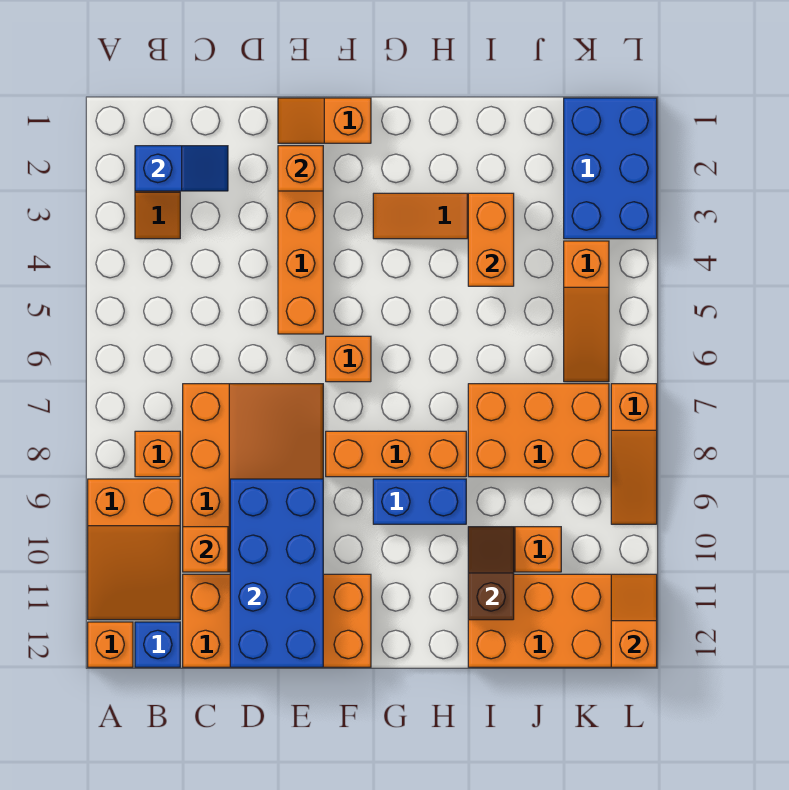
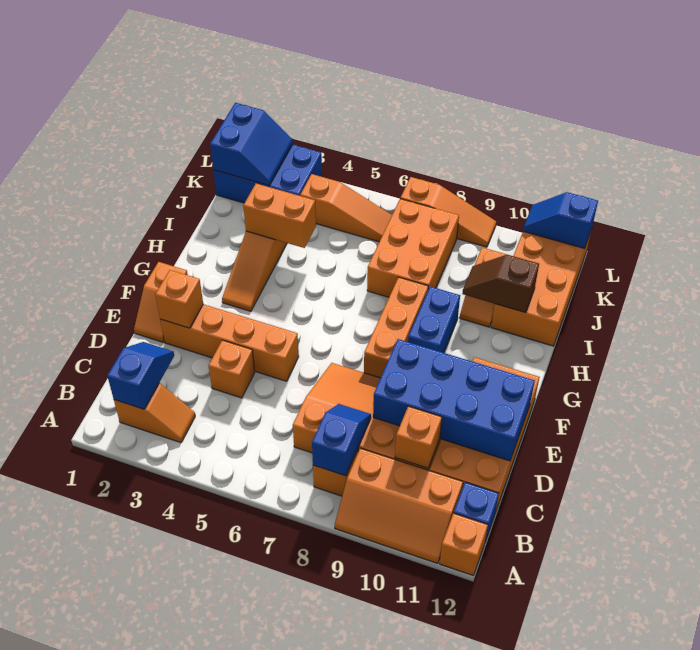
orange 2x3 slope [88,479,180,620] -> orange 2x3 slope turned to [335,448,463,563]
none -> blue 1x2 slope [312,404,371,476]
orange 1x1 brick [326,336,371,382] -> orange 1x1 brick moved to [209,340,255,398]
none -> blue 2x2 slope [210,103,293,186]
orange 1x2 slope [611,574,657,667] -> blue 1x2 slope [523,192,598,249]

